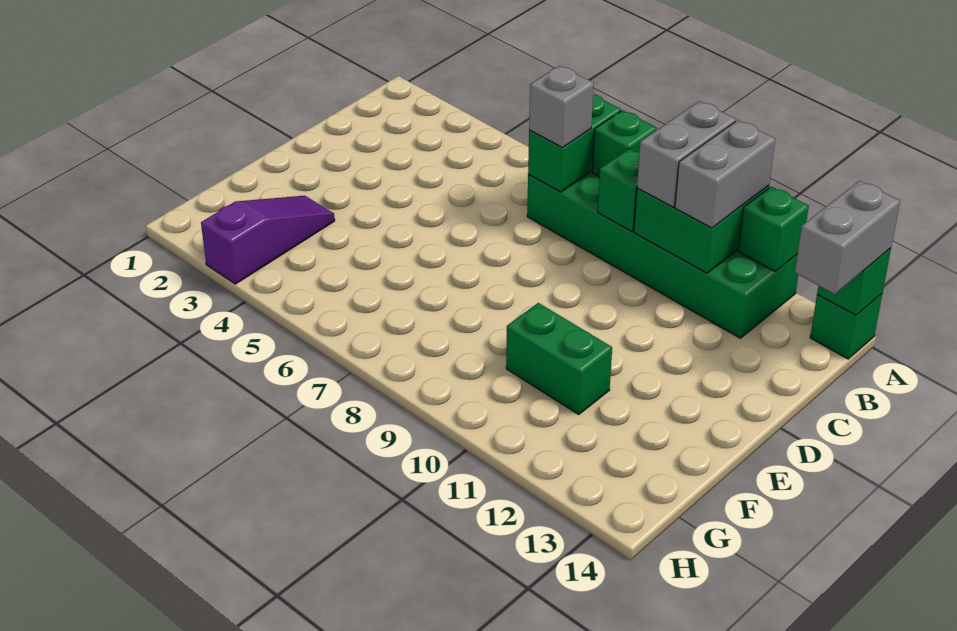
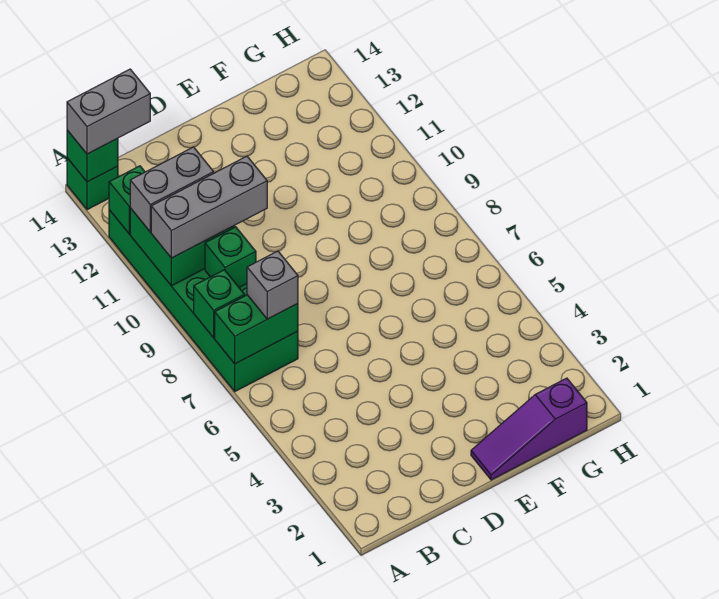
grey 1x2 brick [637,101,736,207] -> grey 1x3 brick [151,156,267,258]
purple 1x3 slope [201,196,335,284] -> purple 1x3 slope moved to [471,378,587,480]
green 1x2 brick [506,303,612,414] -> none

